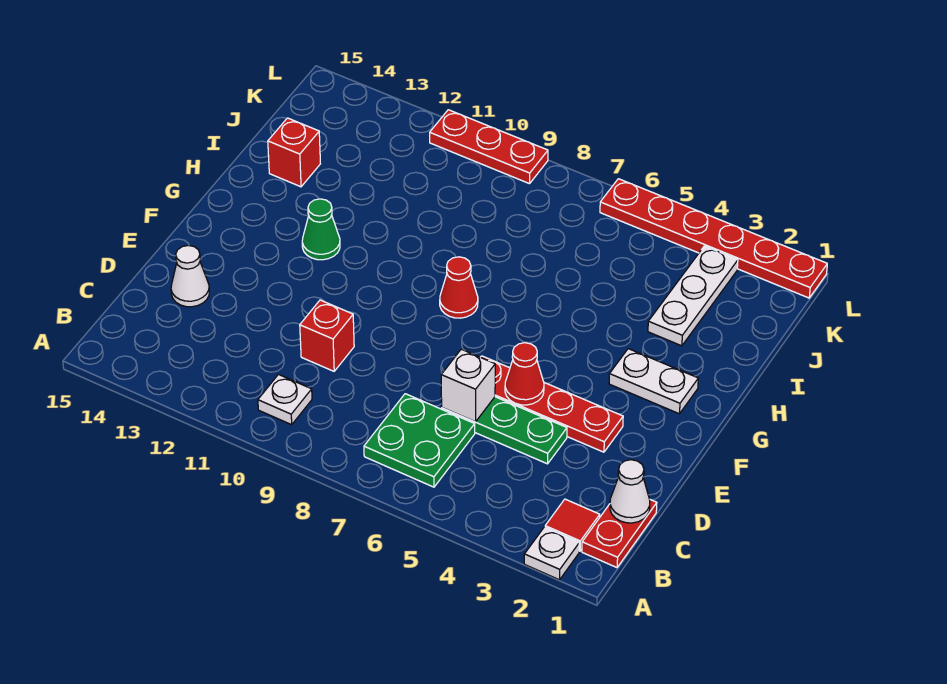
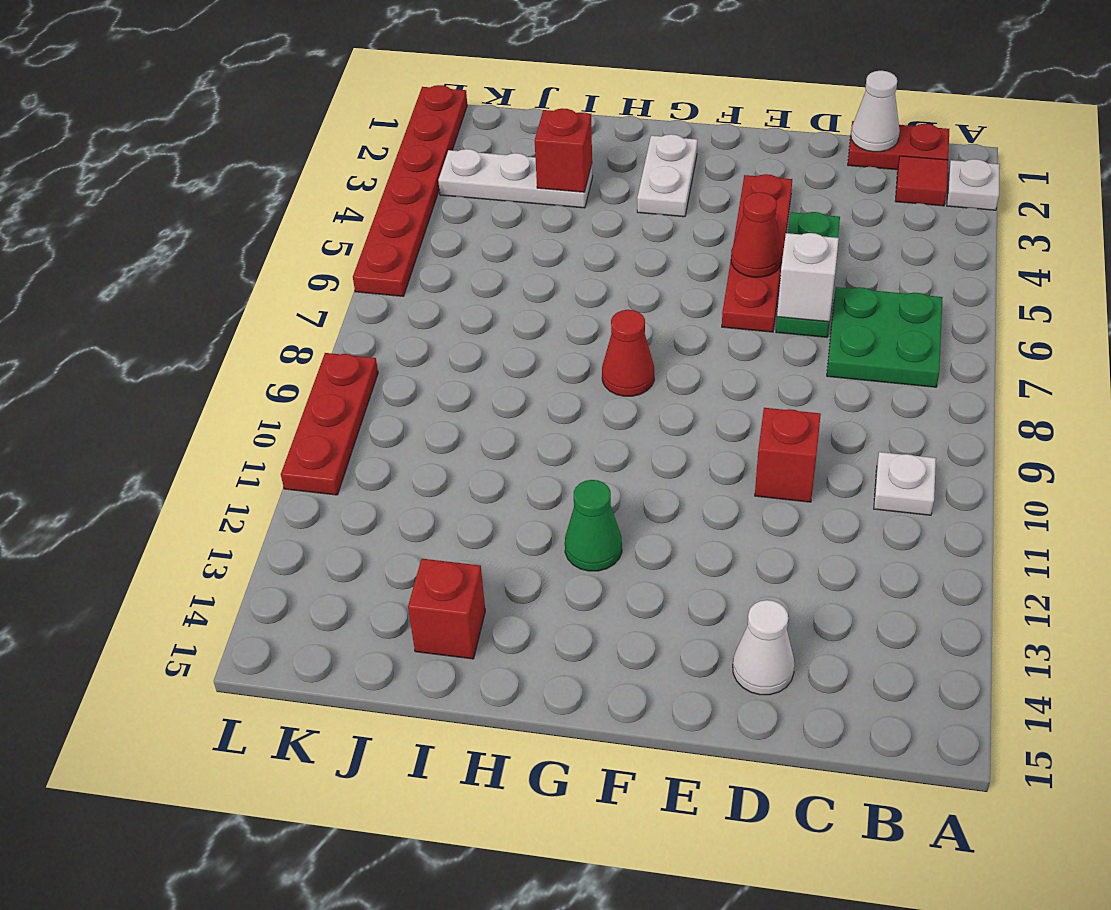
none -> red 1x1 brick [535,108,592,192]

